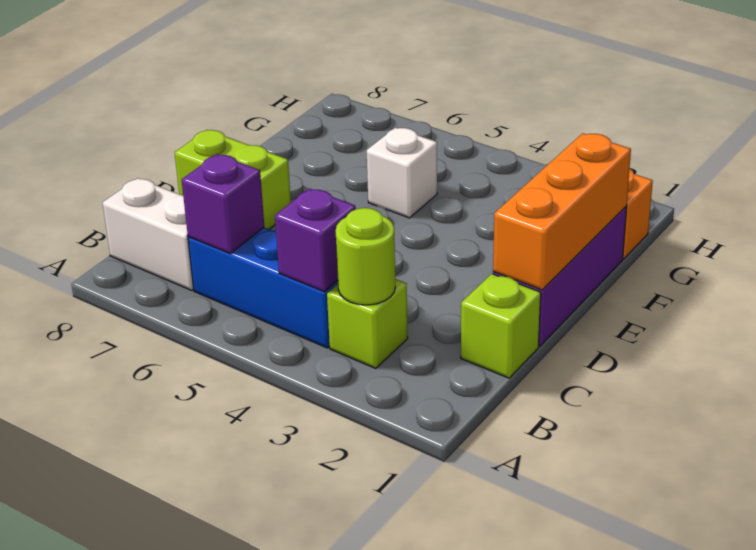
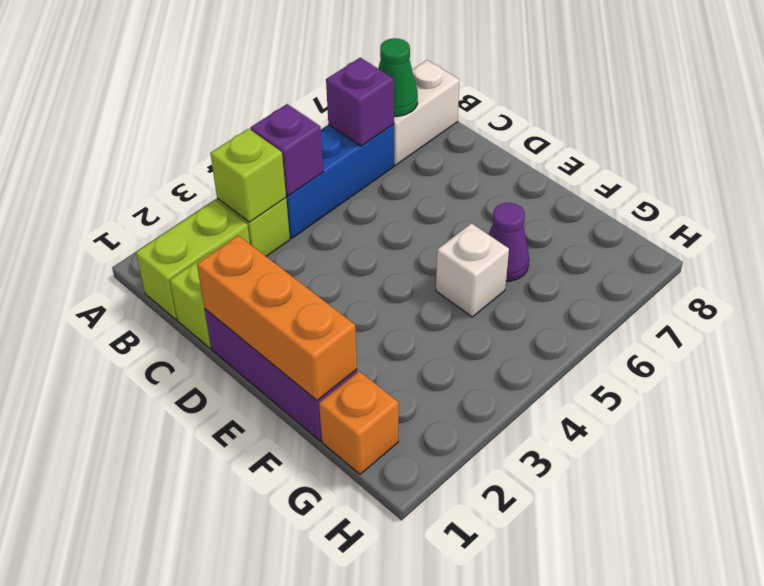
lime 1x1 round brick [336,208,395,305] -> lime 1x1 brick [210,129,286,222]
none -> green 1x1 cone [378,38,418,116]
lime 1x2 brick [175,130,291,229] -> lime 1x2 brick moved to [136,200,250,320]
none -> purple 1x1 cone [489,203,529,281]

